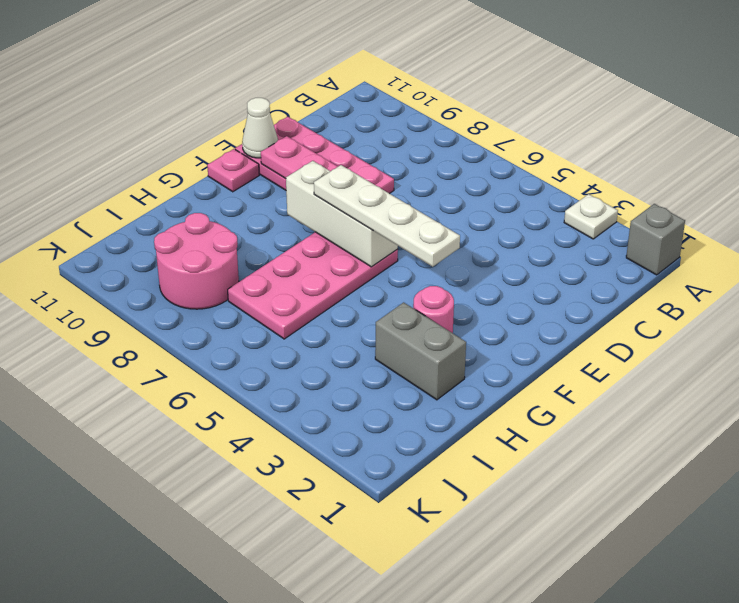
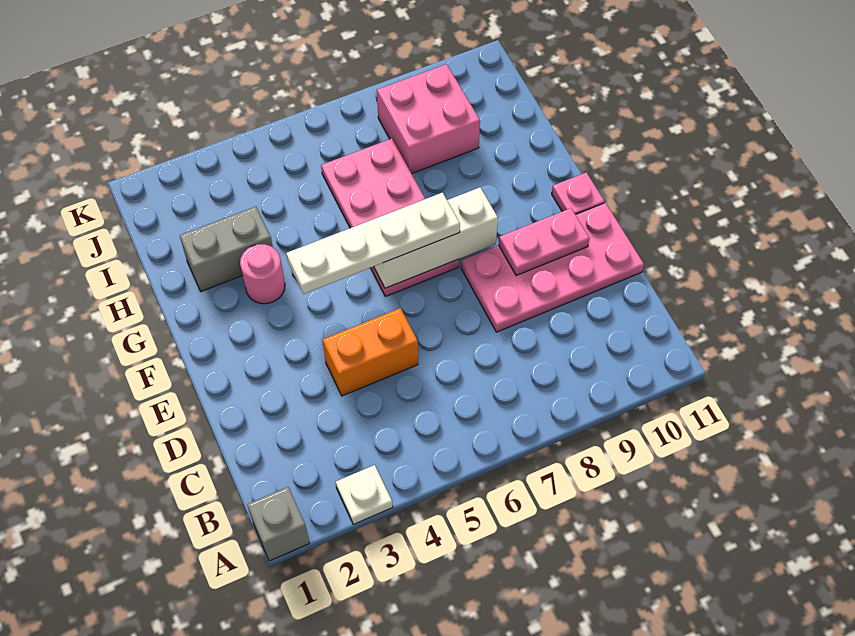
none -> orange 1x2 brick [323,308,418,396]
white 1x1 cone [242,98,278,158] -> none
pink 2x2 round brick [154,213,239,309] -> pink 2x2 brick [377,64,480,174]

